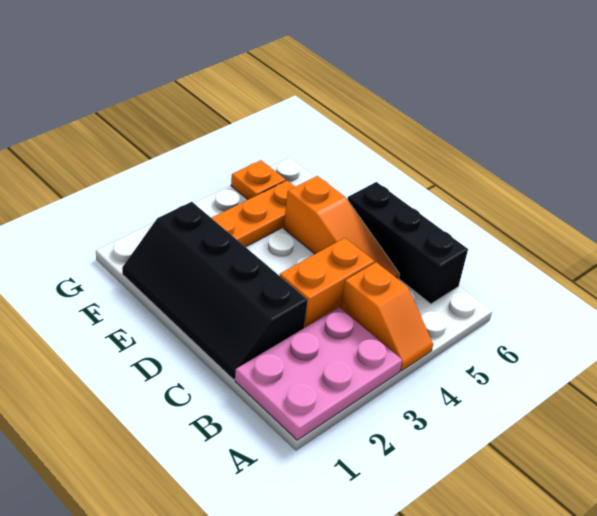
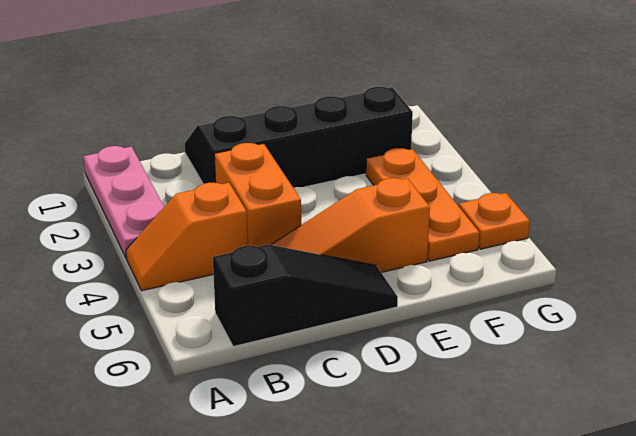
pink 2x3 plate [235,307,402,440] -> pink 1x3 plate [83,146,164,259]
black 1x3 brick [347,182,468,304] -> black 1x3 slope [213,244,398,347]

